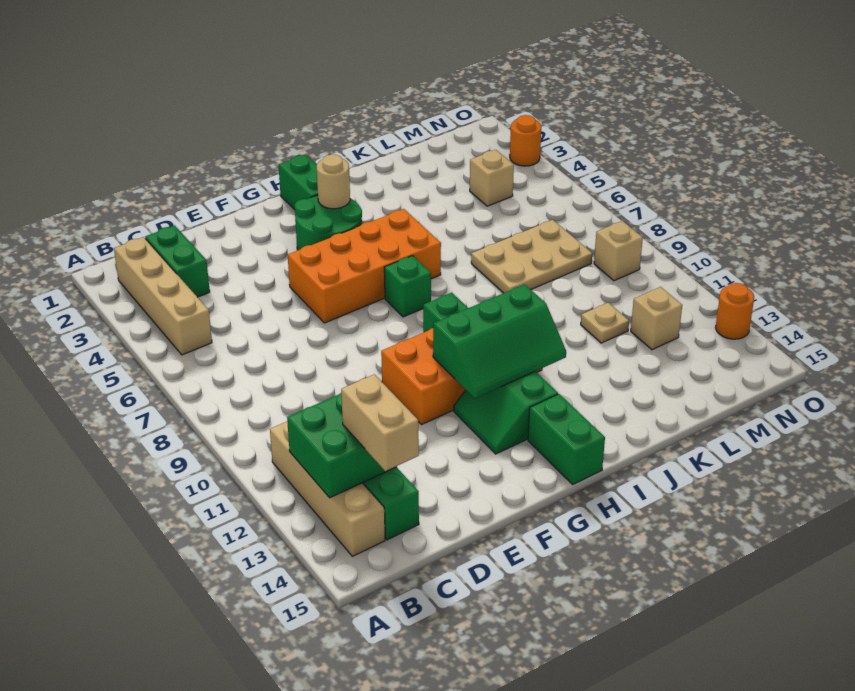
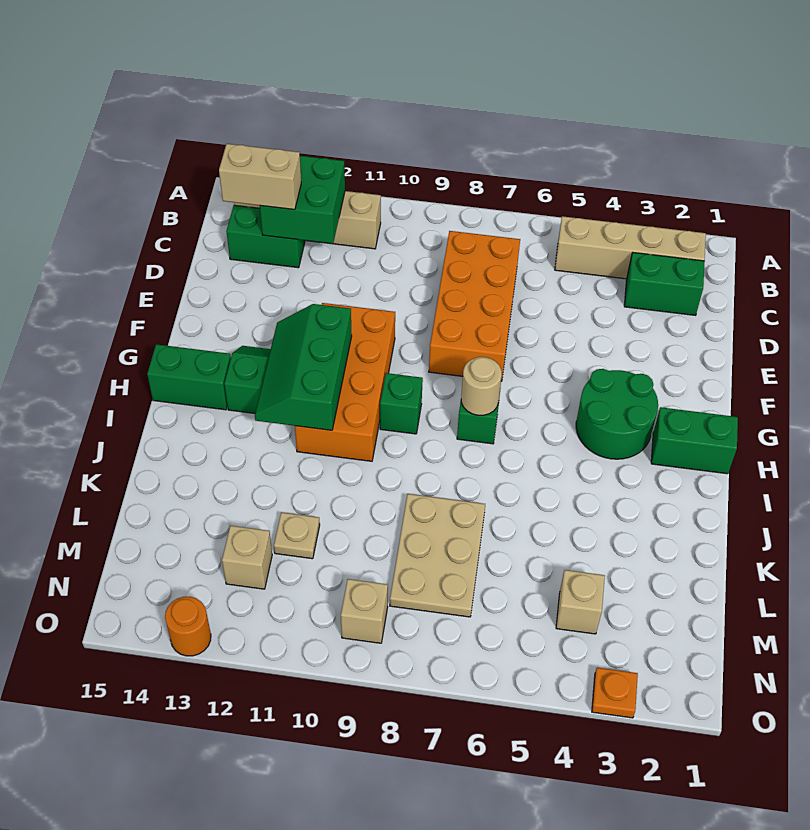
orange 2x4 brick [288,209,441,323] -> orange 2x4 brick moved to [429,231,520,381]
tan 1x1 round brick [317,154,350,209] -> tan 1x1 round brick moved to [461,357,502,415]
orange 1x1 round brick [510,115,541,166] -> orange 1x1 plate [592,668,638,718]

